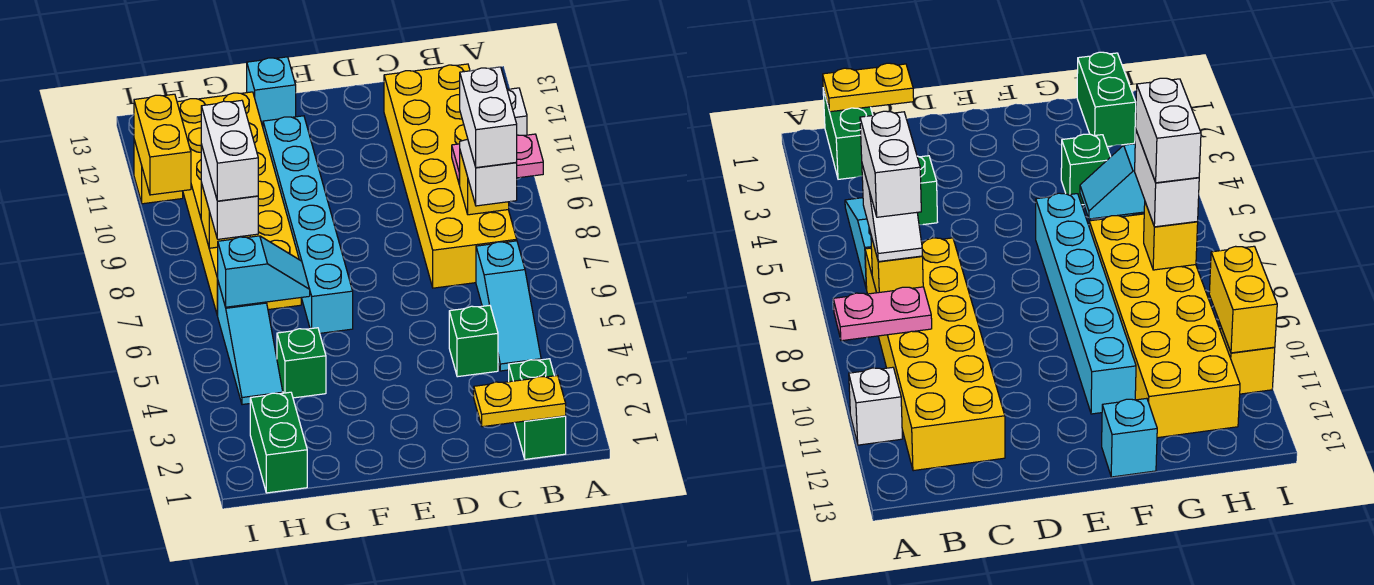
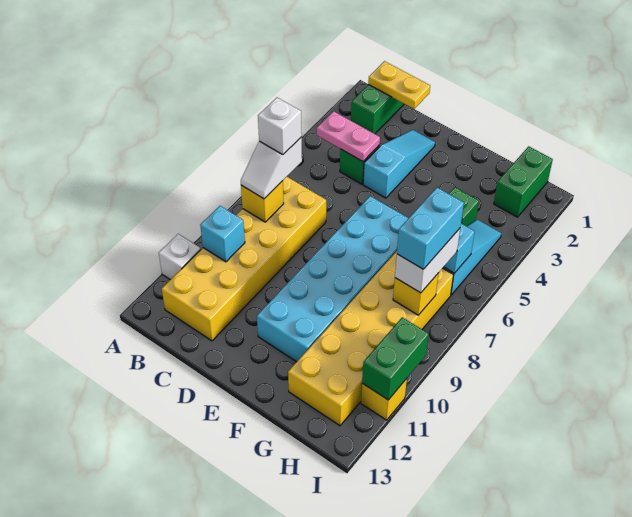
pink 1x2 plate [452,134,543,185] -> pink 1x2 plate moved to [317,111,380,161]
cyan 1x3 slope [476,241,541,371] -> cyan 1x3 slope moved to [363,130,435,198]
white 1x2 brick [460,67,517,168] -> white 1x1 brick [258,98,302,155]
cyan 1x6 brick [263,116,353,333] -> cyan 2x6 brick [257,196,408,362]
cyan 1x1 brick [247,57,296,127] -> cyan 1x1 brick moved to [200,206,245,262]
white 1x2 brick [201,100,258,201] -> cyan 1x2 brick [397,188,464,269]
yellow 1x2 brick [134,94,191,195] -> green 1x2 brick [362,317,429,400]

